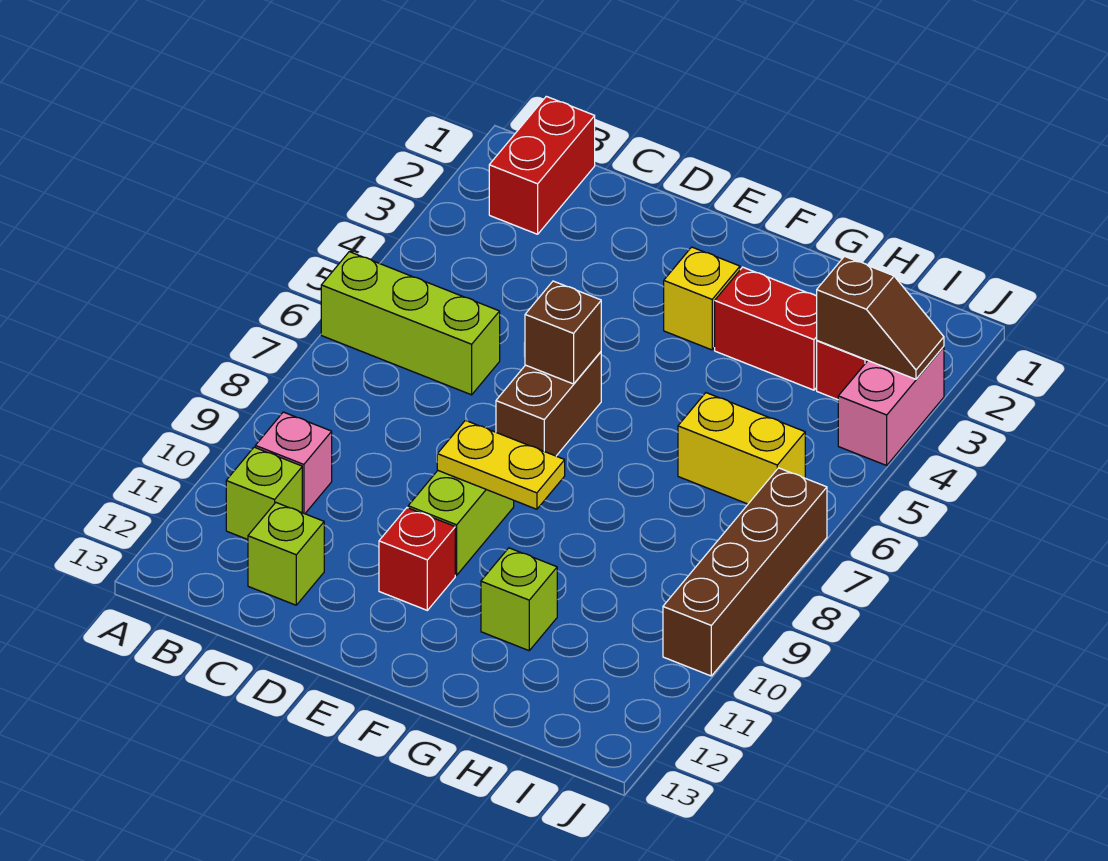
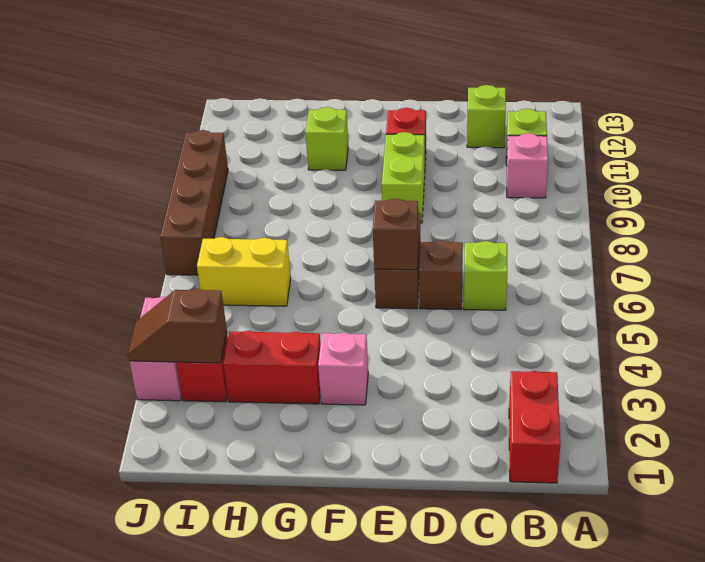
lime 1x3 brick [321,252,500,395] -> lime 1x1 brick [464,241,507,310]
none -> brown 1x1 brick [419,240,463,309]
yellow 1x2 plate [437,420,565,509] -> none
yellow 1x1 brick [664,247,740,350] -> pink 1x1 brick [318,333,368,405]

